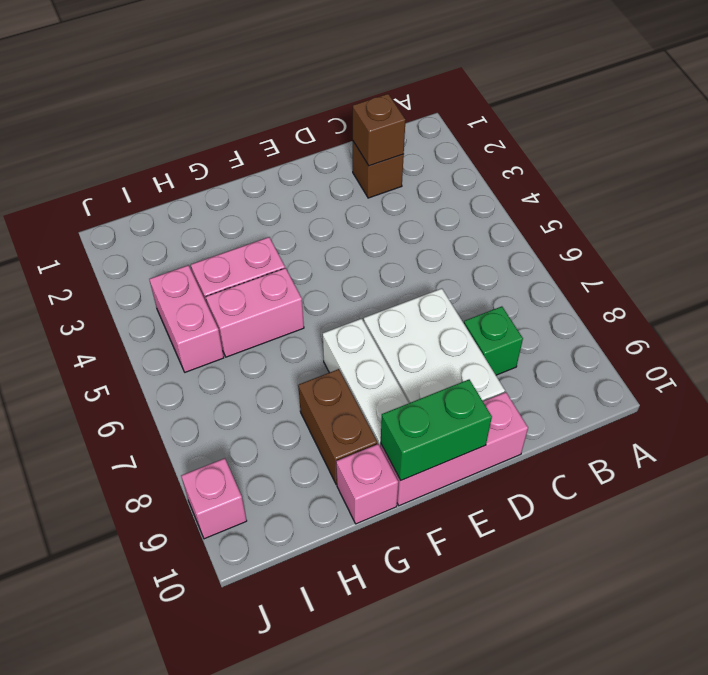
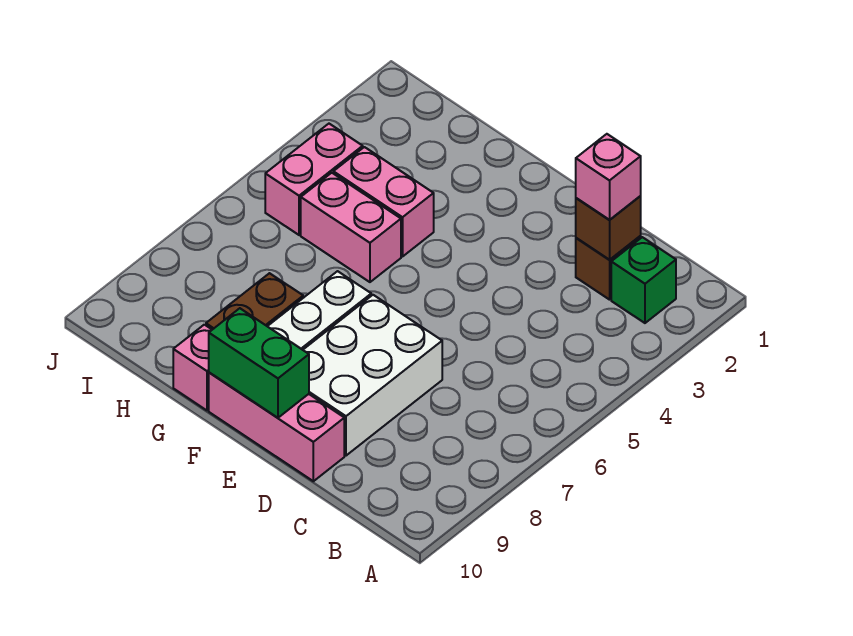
green 1x1 brick [464,306,523,375] -> green 1x1 brick moved to [611,237,676,323]
pink 1x1 brick [181,458,247,539] -> pink 1x1 brick moved to [576,134,641,220]

